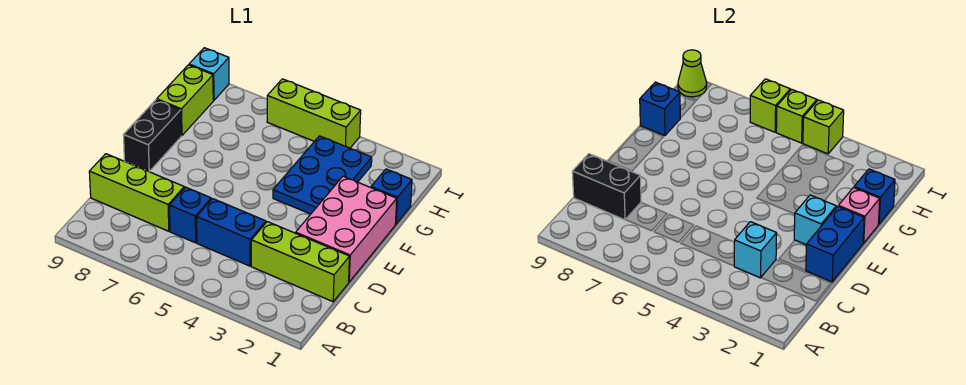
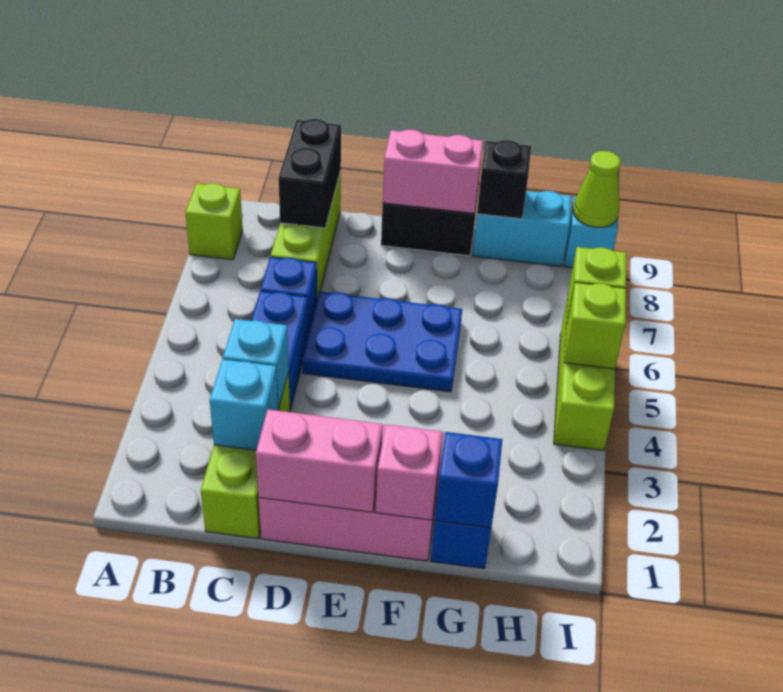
blue 1x2 brick [806,207,864,282] -> pink 1x2 brick [256,410,383,512]
cyan 1x1 brick [794,195,836,245] -> cyan 1x1 brick moved to [210,359,278,450]
none -> pink 1x2 brick [383,129,483,213]
blue 2x3 plate [273,136,372,214] -> blue 2x3 plate moved to [302,292,462,392]
lime 1x2 brick [157,65,213,136] -> cyan 1x2 brick [472,191,572,267]
blue 1x1 brick [640,82,680,136] -> black 1x1 brick [477,140,531,219]
lime 1x1 brick [803,100,844,154] -> lime 1x1 brick moved to [185,183,243,260]

